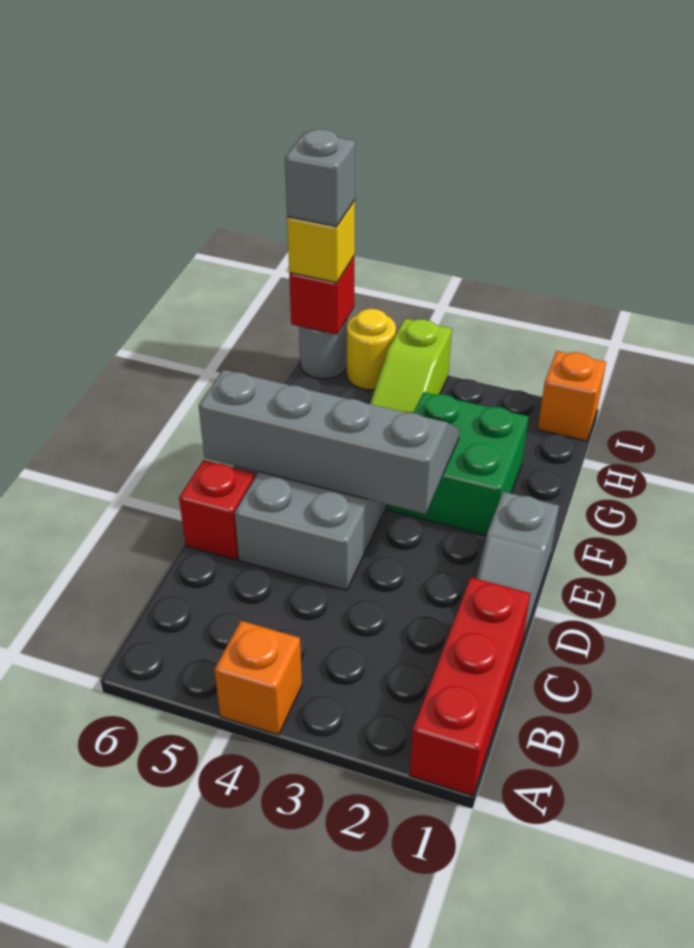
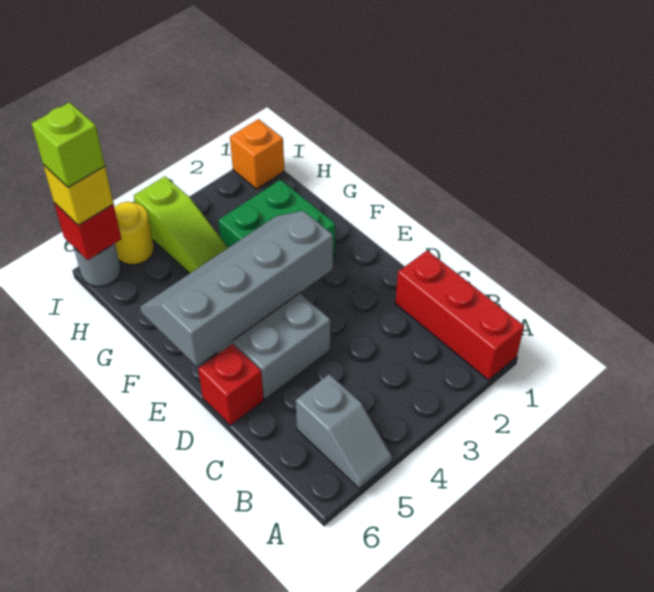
orange 1x1 brick [214,621,302,735] -> none
grey 1x2 slope [476,492,559,638] -> grey 1x2 slope moved to [296,374,392,489]
grey 1x1 brick [285,129,355,227] -> lime 1x1 brick [32,102,105,187]

